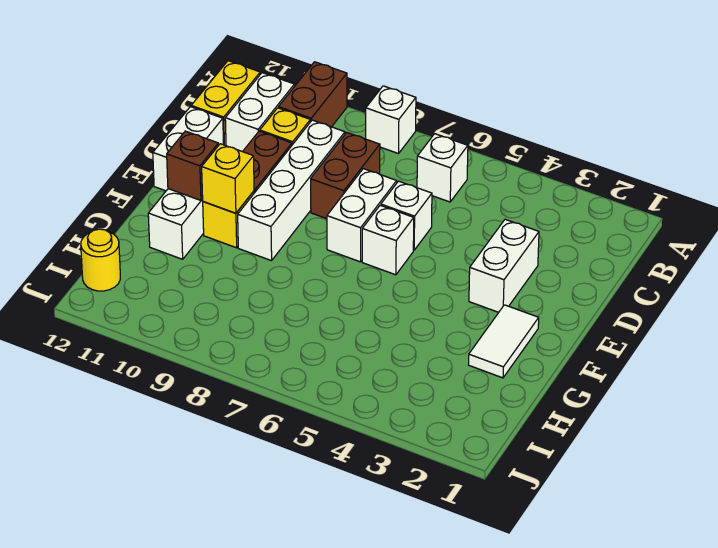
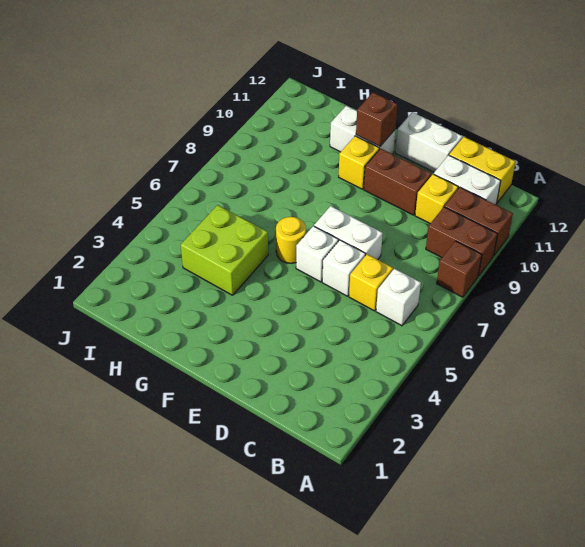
white 1x1 brick [366,86,416,154] -> brown 1x1 brick [437,241,482,297]
brown 1x2 brick [311,133,380,219] -> brown 1x2 brick moved to [426,207,498,276]
white 1x4 brick [238,120,345,261] -> none
white 1x2 brick [469,219,539,312] -> none
white 1x2 tile [469,305,539,378] -> none
yellow 1x1 brick [202,144,254,213] -> yellow 1x1 brick moved to [349,254,393,311]
none -> lime 2x2 brick [181,205,268,295]
yellow 1x1 round brick [81,229,120,291] -> yellow 1x1 round brick moved to [276,217,306,263]

